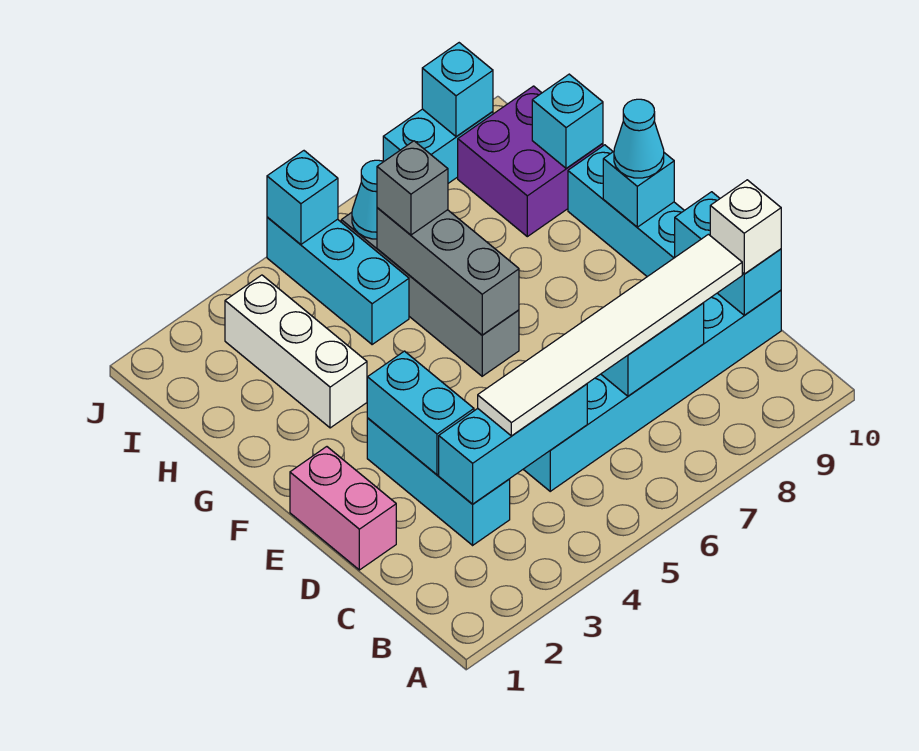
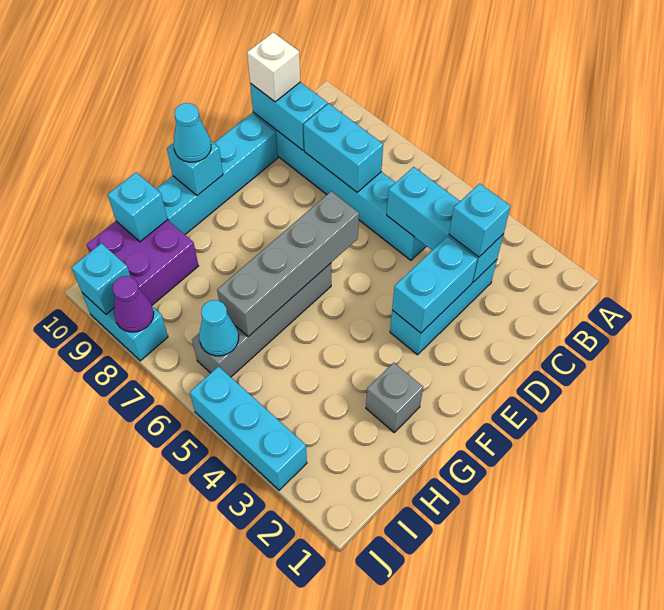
white 1x6 tile [478,234,742,436] -> none
cyan 1x2 brick [675,192,781,315] -> cyan 1x2 brick turned to [250,82,327,150]
pink 1x2 brick [290,447,396,570] -> none
grey 1x3 brick [377,208,519,335] -> grey 1x4 brick [217,191,359,337]
white 1x3 brick [225,275,367,428] -> none
cyan 1x3 brick [267,217,409,345] -> cyan 1x3 brick turned to [190,366,307,490]
grey 1x1 brick [377,141,448,235] -> grey 1x1 brick moved to [366,363,423,432]
cyan 1x1 brick [267,151,338,244] -> cyan 1x1 brick moved to [449,183,511,257]
none -> purple 1x1 cone [113,276,154,332]

